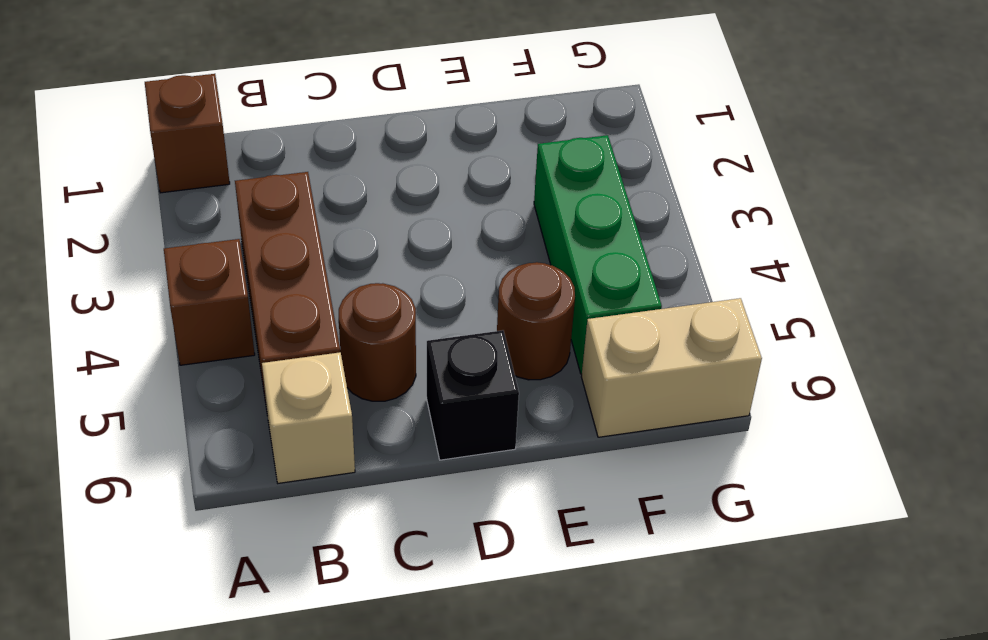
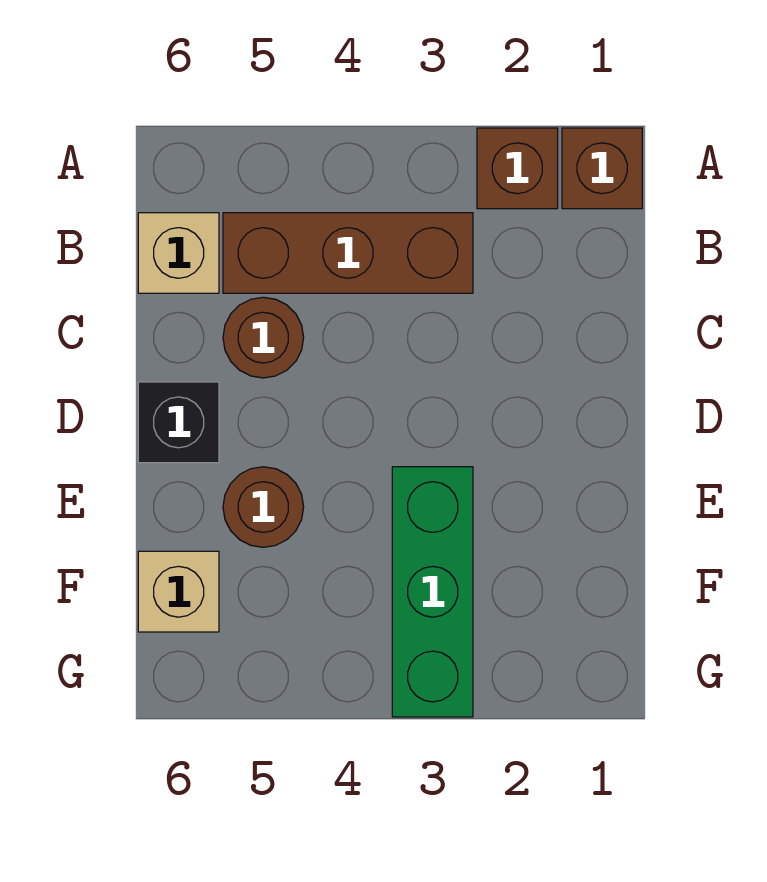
brown 1x1 brick [164,239,255,365] -> brown 1x1 brick moved to [477,128,558,209]
green 1x3 brick [534,135,662,374] -> green 1x3 brick turned to [392,467,473,717]
tan 1x2 brick [582,298,762,437] -> tan 1x1 brick [138,551,219,632]

